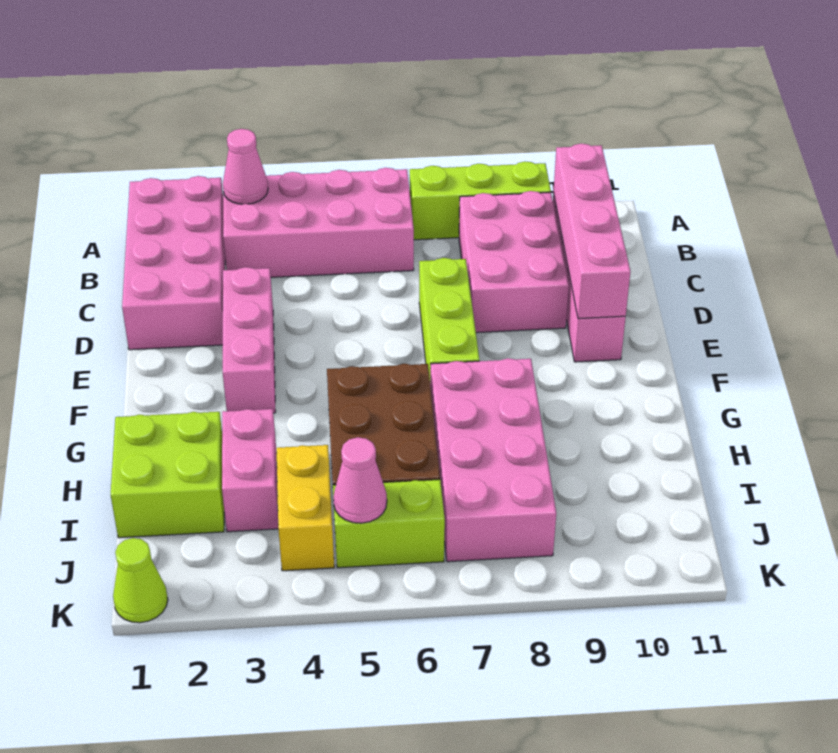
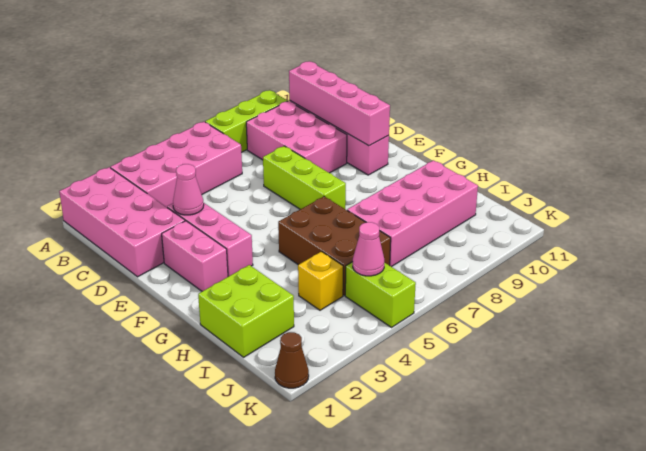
pink 1x1 cone [223,129,268,204] -> pink 1x1 cone moved to [173,164,204,215]
pink 2x4 brick [430,358,556,562] -> pink 2x4 brick turned to [347,160,478,267]
pink 1x2 brick [222,409,278,532] -> pink 1x2 brick moved to [162,221,228,291]
yellow 1x2 brick [277,445,334,571] -> yellow 1x1 brick [298,252,343,310]
lime 1x2 brick [333,479,445,568] -> lime 1x2 brick turned to [345,262,416,327]
lime 1x1 cone [113,538,168,623] -> brown 1x1 cone [275,332,309,388]

